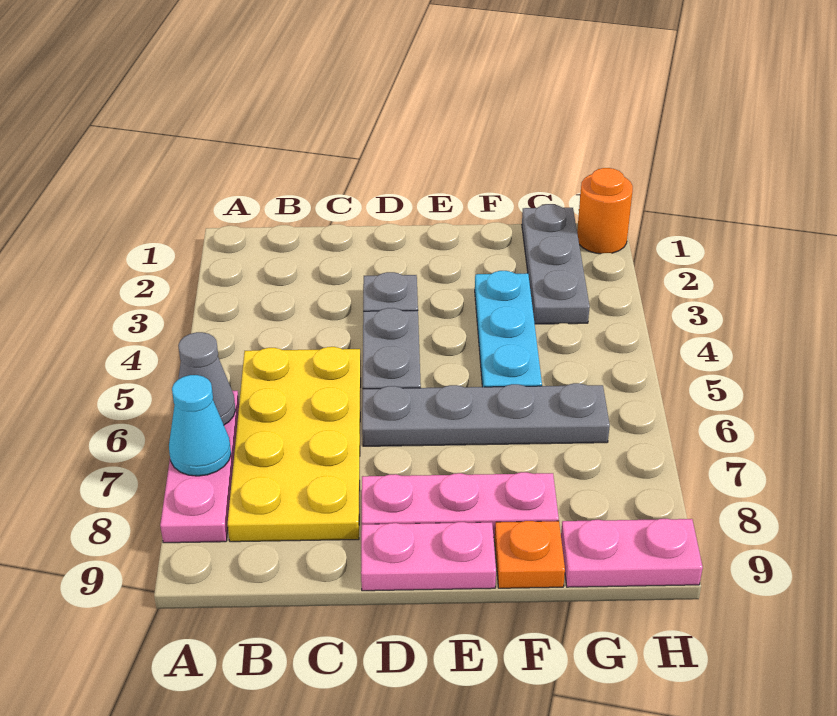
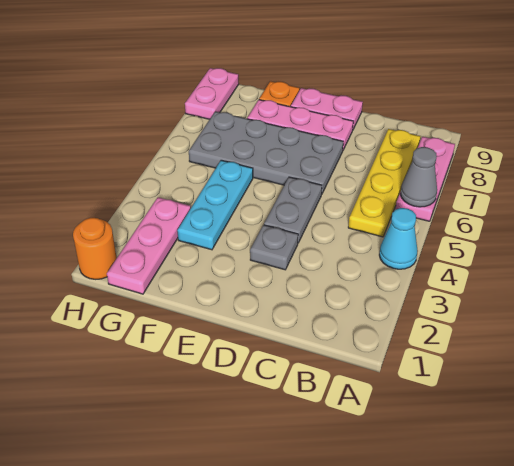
cyan 1x1 cone [169,375,231,476] -> cyan 1x1 cone moved to [379,208,418,269]
yellow 2x4 plate [228,347,361,542] -> yellow 1x4 plate [348,129,420,237]
grey 1x4 plate [362,383,610,446] -> grey 2x4 plate [189,112,343,195]
grey 1x3 plate [522,204,590,324] -> pink 1x3 plate [107,197,191,294]
pink 1x2 plate [561,519,703,587] -> pink 1x2 plate turned to [185,68,239,119]

